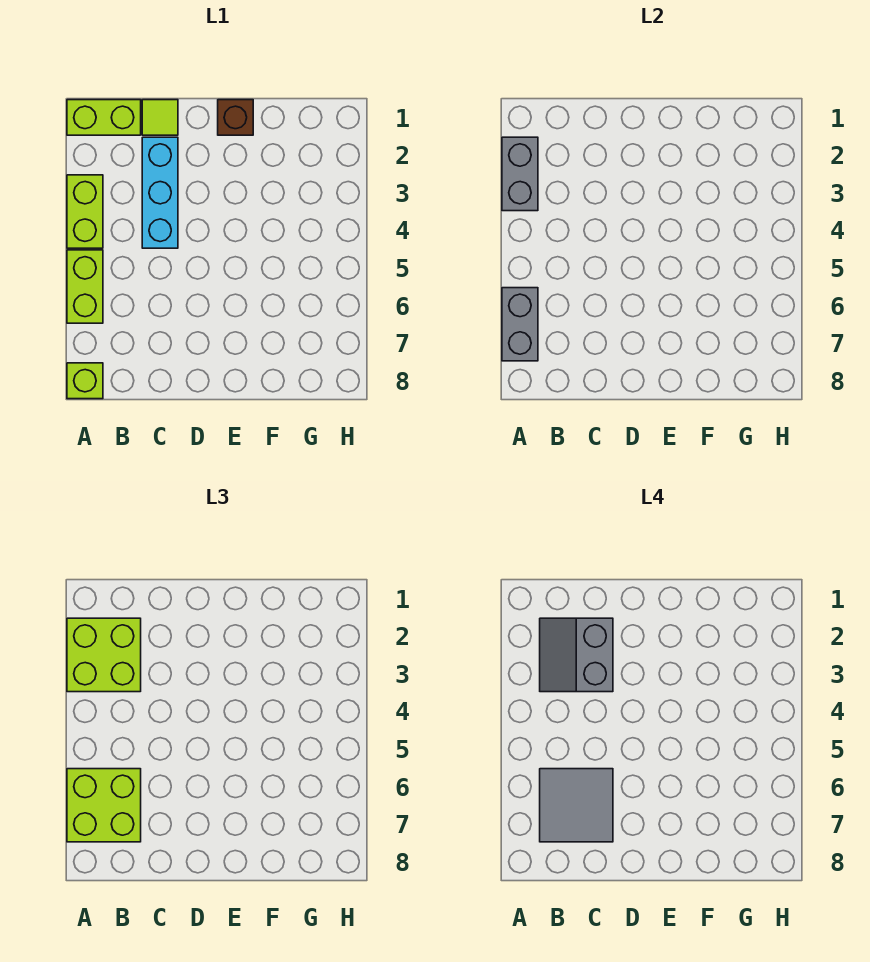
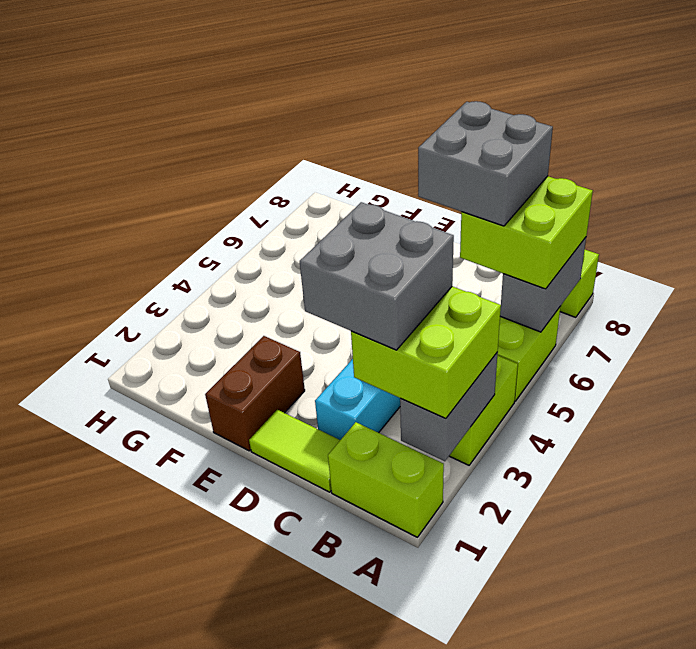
grey 2x2 slope [540,618,613,692] -> grey 2x2 brick [300,202,454,350]
grey 2x2 tile [540,769,613,842] -> grey 2x2 brick [418,101,553,226]
lime 1x1 tile [142,100,178,135] -> lime 1x2 tile [249,410,340,492]
brown 1x1 brick [218,100,253,135] -> brown 1x2 brick [205,336,305,451]

